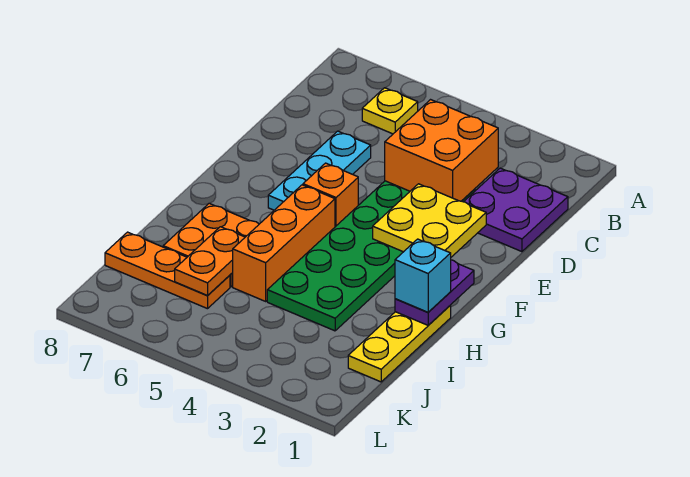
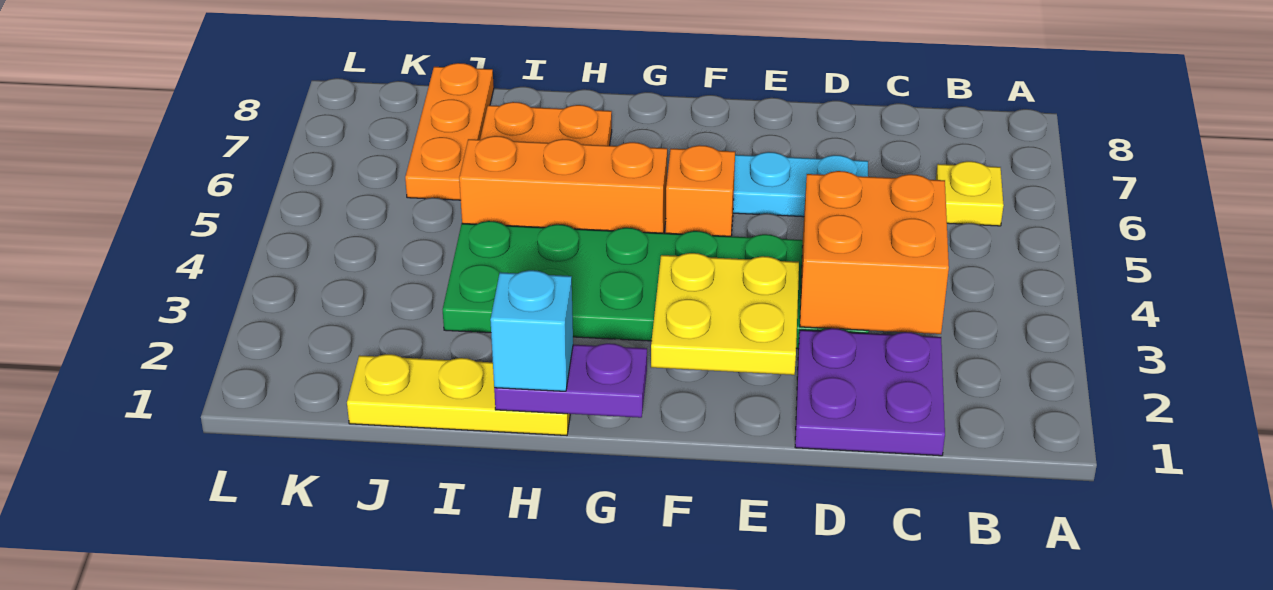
orange 1x2 plate [175,227,245,295] -> none

